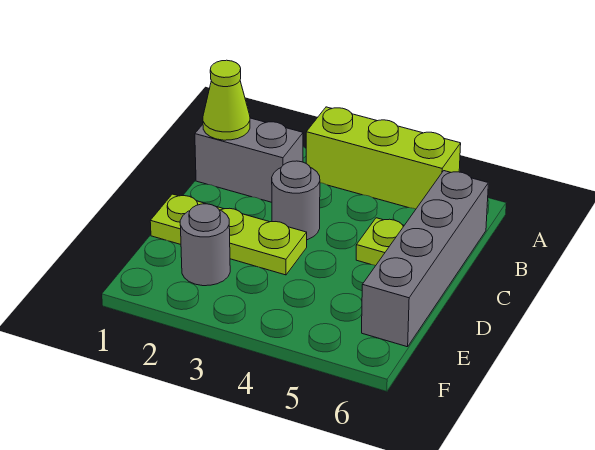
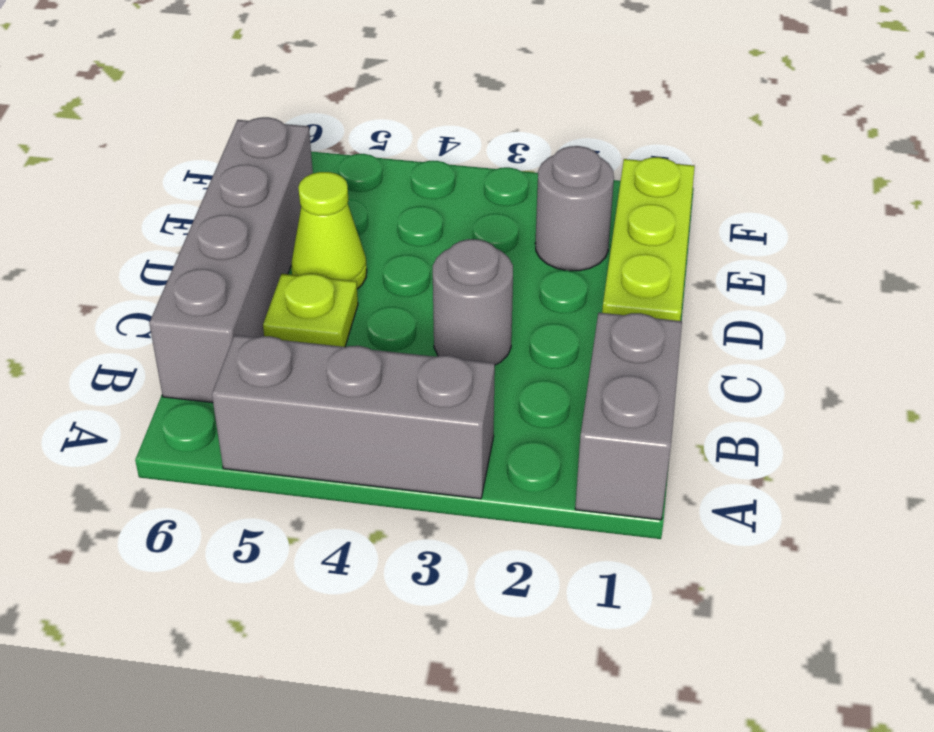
lime 1x3 brick [306,107,461,209] -> grey 1x3 brick [212,335,495,499]
grey 1x2 brick [195,118,303,202] -> grey 1x2 brick turned to [575,313,682,520]
lime 1x1 cone [203,60,250,140] -> lime 1x1 cone moved to [291,172,367,289]
lime 1x3 plate [150,194,307,275] -> lime 1x3 plate turned to [602,157,695,321]

